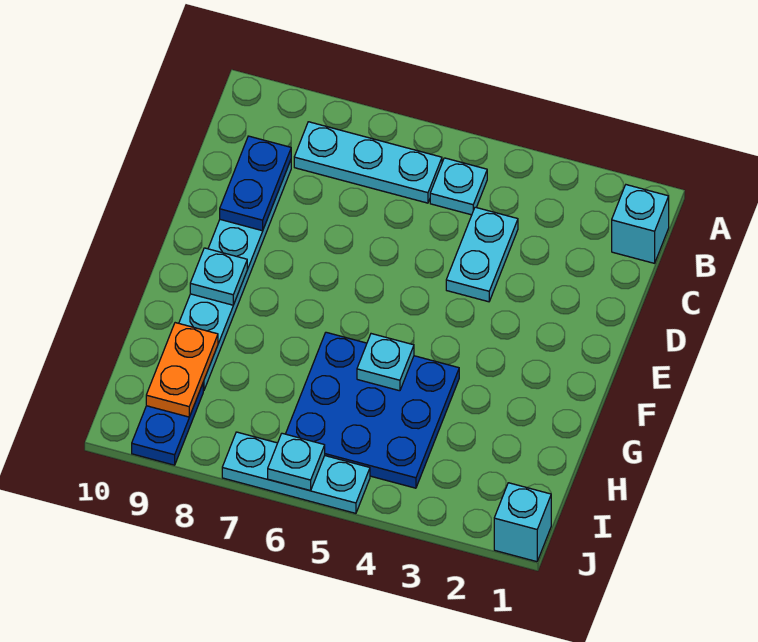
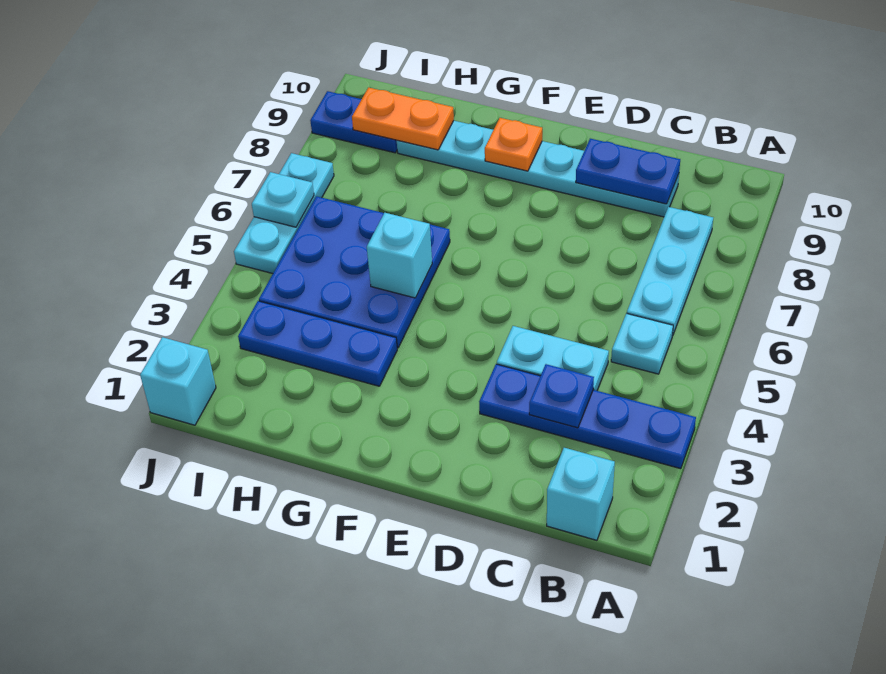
none -> blue 1x4 plate [479,364,696,469]
none -> blue 1x1 plate [529,364,594,428]
cyan 1x1 plate [190,248,247,305] -> orange 1x1 plate [485,118,542,171]
none -> blue 1x3 plate [238,301,397,386]
cyan 1x1 plate [357,334,414,391] -> cyan 1x1 brick [367,213,432,298]

